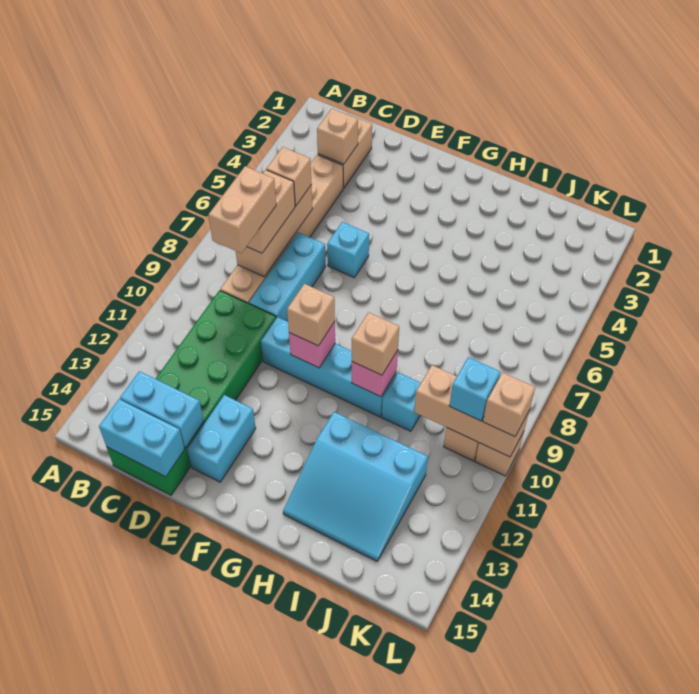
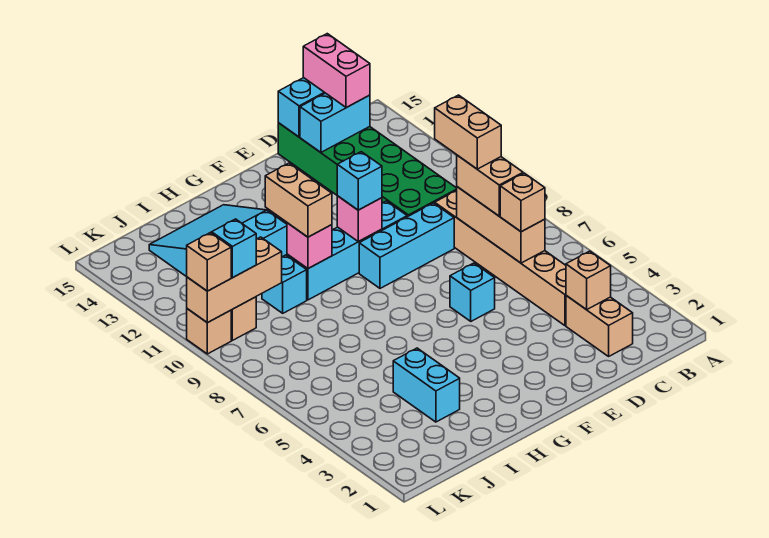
none -> pink 1x2 brick [303,34,370,108]
cyan 1x3 brick [249,232,326,322] -> cyan 1x3 brick turned to [359,203,454,288]
cyan 1x2 brick [187,395,256,482] -> cyan 1x2 brick moved to [393,348,460,422]
tan 1x1 brick [287,284,335,346] -> cyan 1x1 brick [337,152,382,210]
tan 1x1 brick [352,312,399,375] -> tan 1x2 brick [265,163,332,237]

